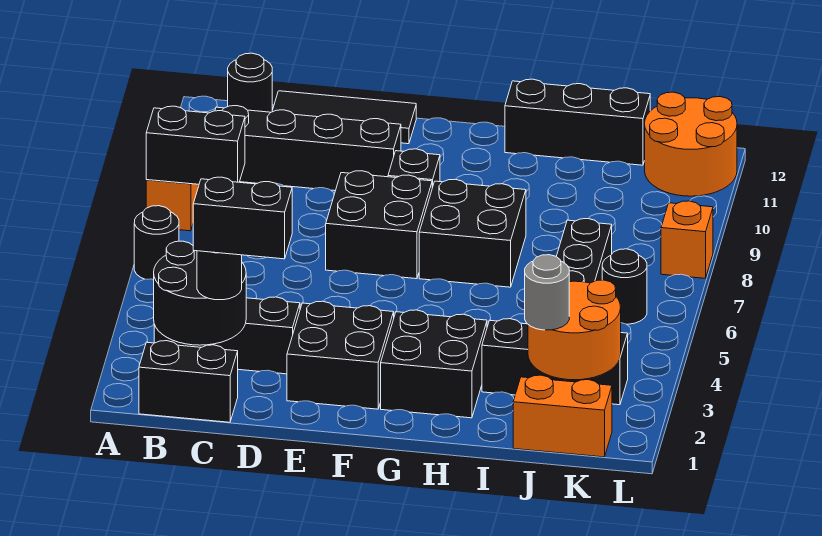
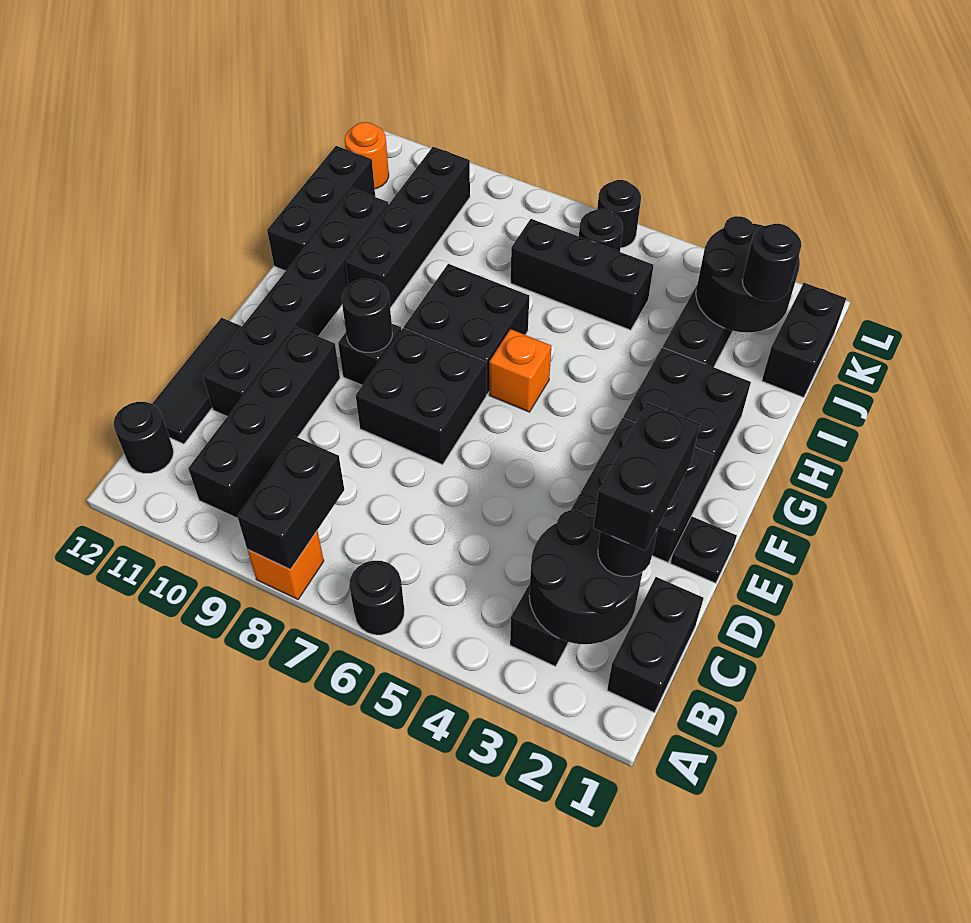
none -> black 1x6 brick [203,188,389,416]
none -> black 1x1 plate [671,516,737,583]
none -> black 1x1 round brick [342,279,392,352]
none -> black 1x4 brick [346,147,470,308]
orange 1x2 brick [513,375,612,457] -> black 1x2 brick [762,283,846,397]
orange 2x2 round brick [528,280,621,380] -> black 2x2 round brick [696,216,800,332]
grey 1x1 round brick [525,255,569,330] -> black 1x1 round brick [742,224,802,301]
orange 2x2 round brick [645,92,737,196] -> orange 1x1 round brick [345,122,389,189]
none -> black 1x1 round brick [597,180,641,248]
orange 1x1 brick [661,201,713,278] -> orange 1x1 brick moved to [489,329,551,412]

